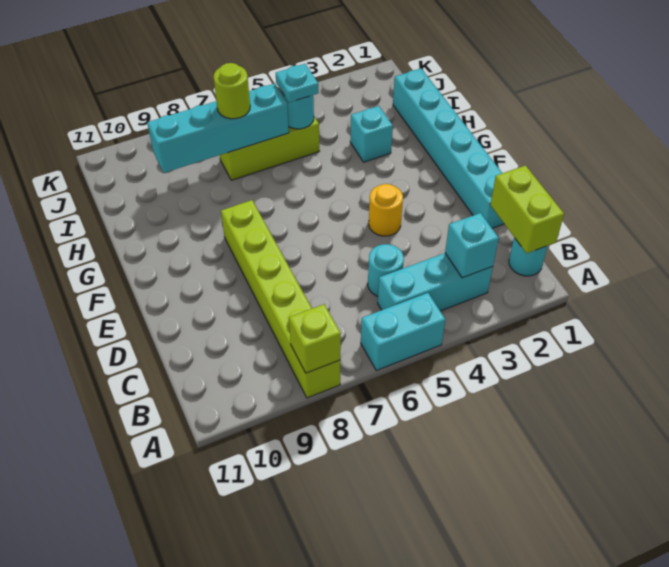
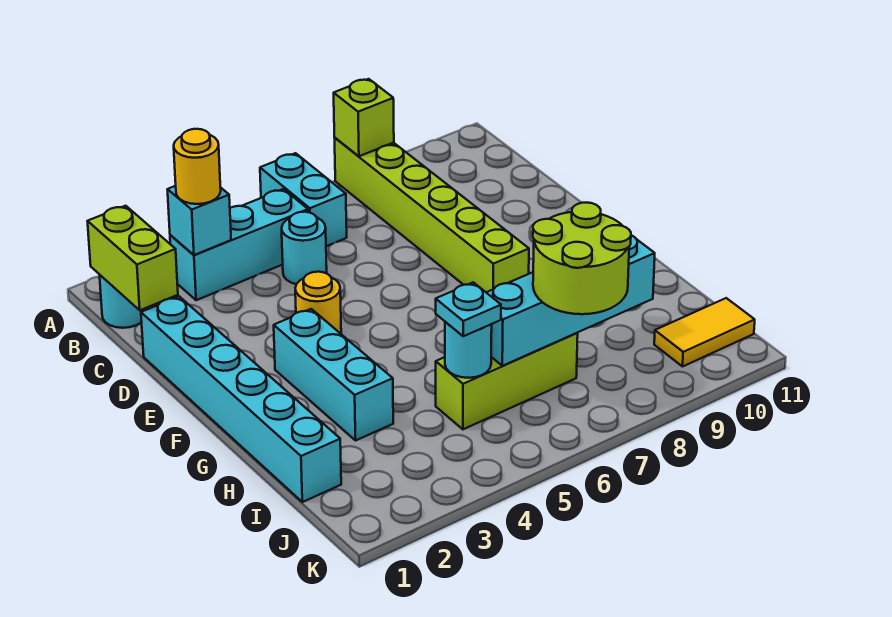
cyan 1x2 brick [361,293,445,370] -> cyan 1x2 brick turned to [260,153,347,246]
none -> yellow 1x1 round brick [174,129,221,204]
cyan 1x1 brick [350,106,393,162] -> cyan 1x3 brick [274,309,393,440]
lime 1x1 round brick [214,63,250,119] -> lime 2x2 round brick [533,203,631,314]
none -> yellow 1x2 tile [654,298,755,366]

